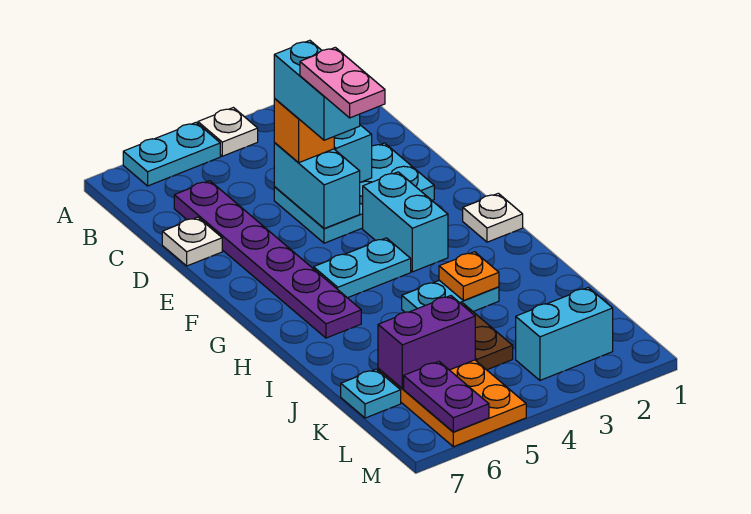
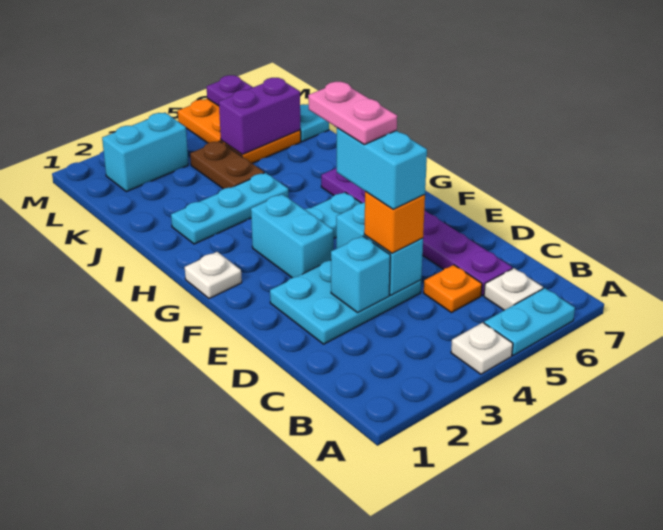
white 1x1 plate [162,217,222,266] -> white 1x1 plate moved to [484,268,543,310]
cyan 1x2 plate [402,280,499,312] -> cyan 1x3 plate [171,173,288,244]
orange 1x1 plate [439,252,499,301] -> orange 1x1 plate moved to [424,265,482,313]

